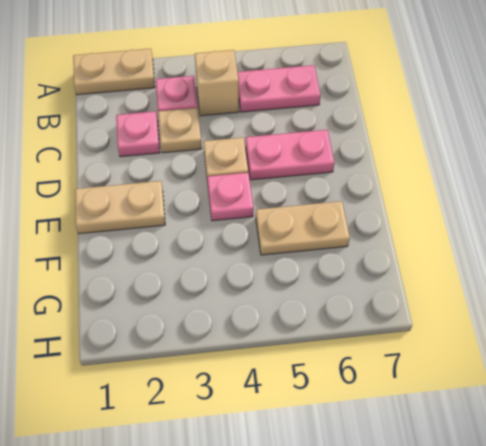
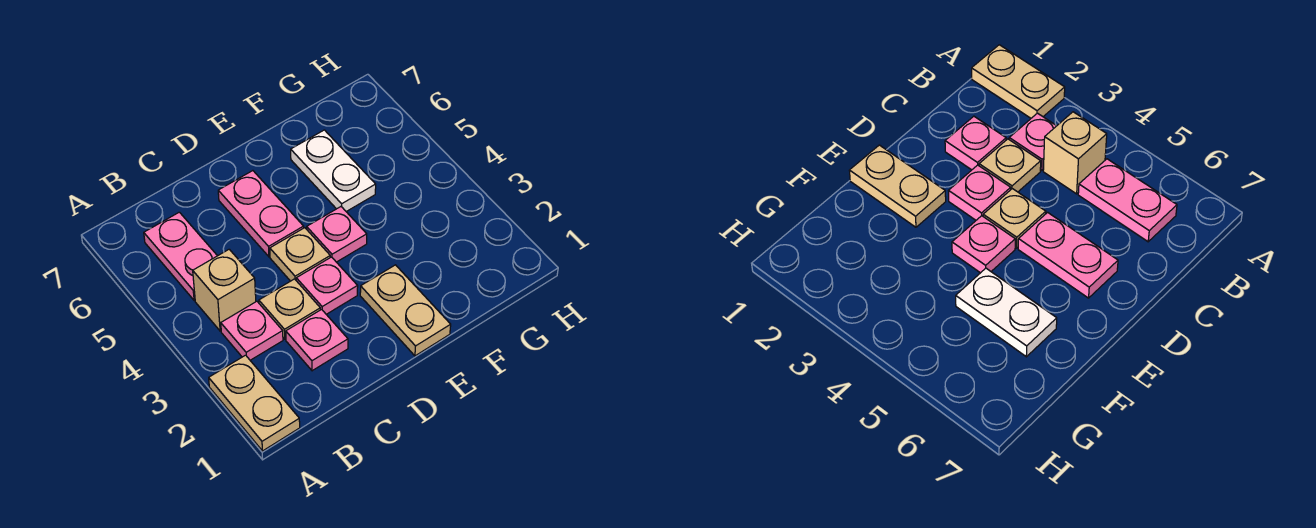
none -> pink 1x1 plate [296,257,358,314]
tan 1x2 plate [256,201,350,255] -> white 1x2 plate [291,130,376,212]

